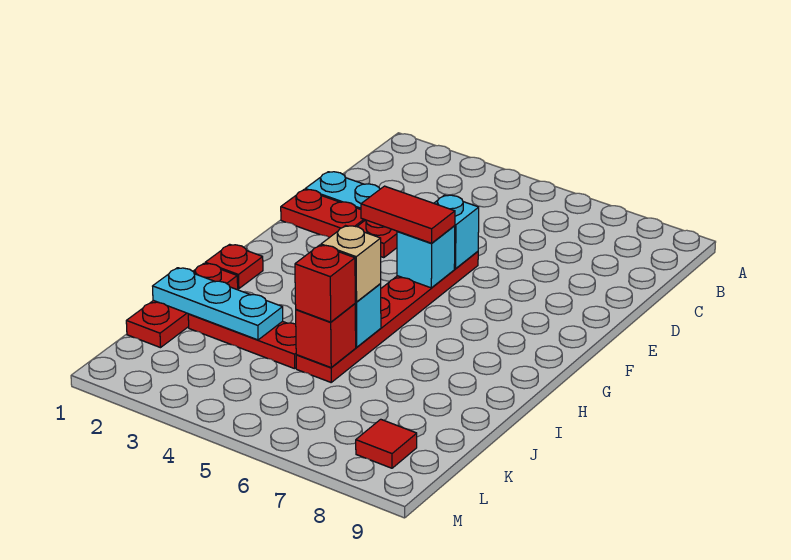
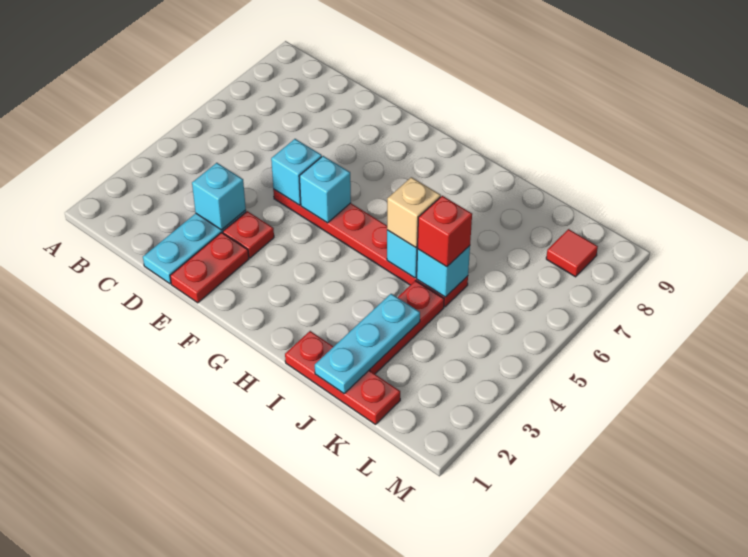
none -> cyan 1x1 brick [192,163,246,230]
red 1x2 tile [361,186,455,243] -> none
red 1x1 plate [205,244,263,289] -> none
red 1x1 brick [296,304,356,367] -> cyan 1x1 brick [417,246,470,297]

